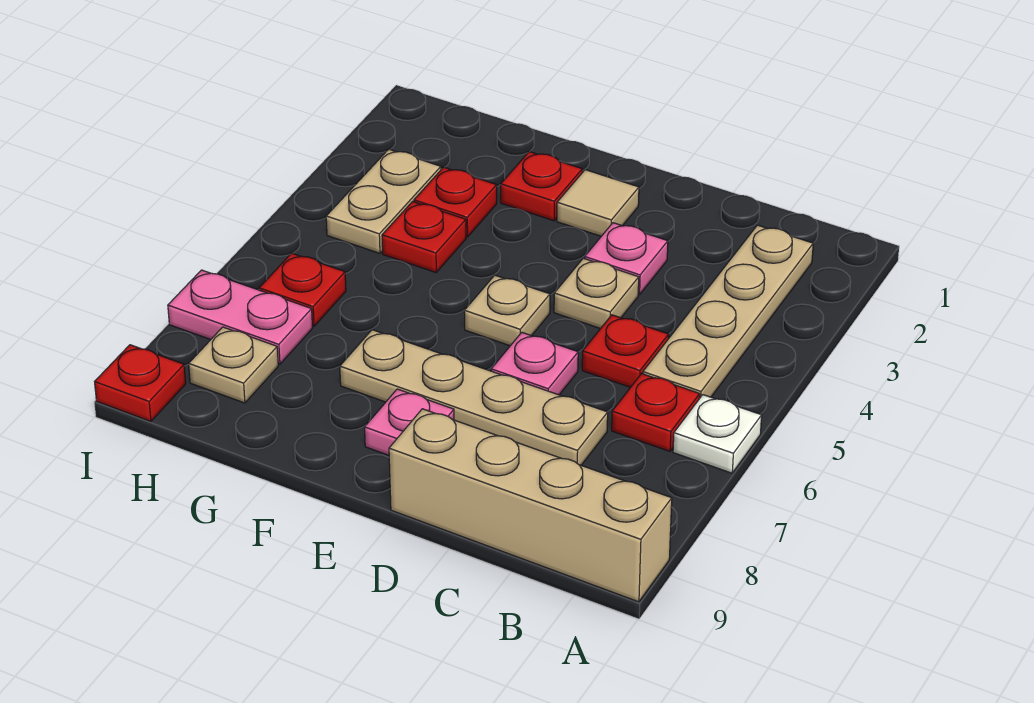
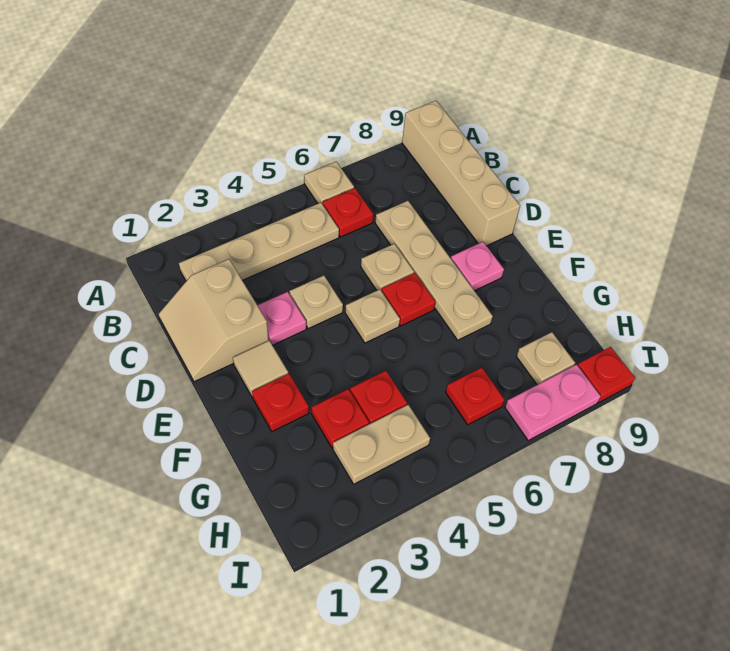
white 1x1 plate [673,395,762,473] -> tan 1x1 plate [304,162,354,204]
none -> tan 2x2 slope [159,259,269,382]
red 1x1 plate [582,315,669,387] -> red 1x1 plate moved to [382,273,435,326]
pink 1x1 plate [491,333,578,395] -> tan 1x1 plate [361,244,414,291]
pink 1x2 plate [168,270,313,364] -> pink 1x2 plate turned to [505,365,601,440]

